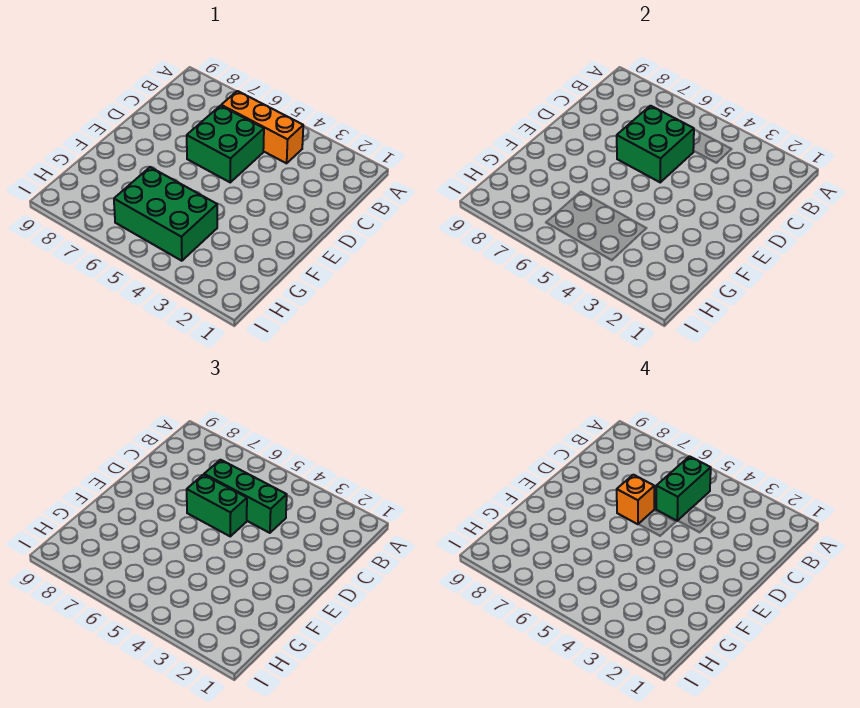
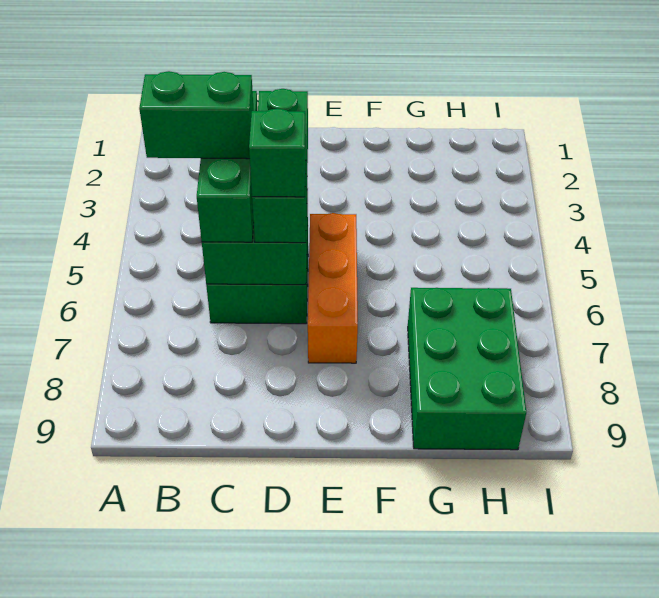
orange 1x3 brick [221,91,303,163] -> orange 1x3 brick moved to [308,213,358,363]
green 1x2 brick [187,475,247,536] -> green 1x3 brick [252,89,308,243]
orange 1x1 brick [617,475,654,524] -> green 1x1 brick [249,108,306,197]
green 2x3 brick [114,167,217,261] -> green 2x3 brick moved to [408,288,526,450]

